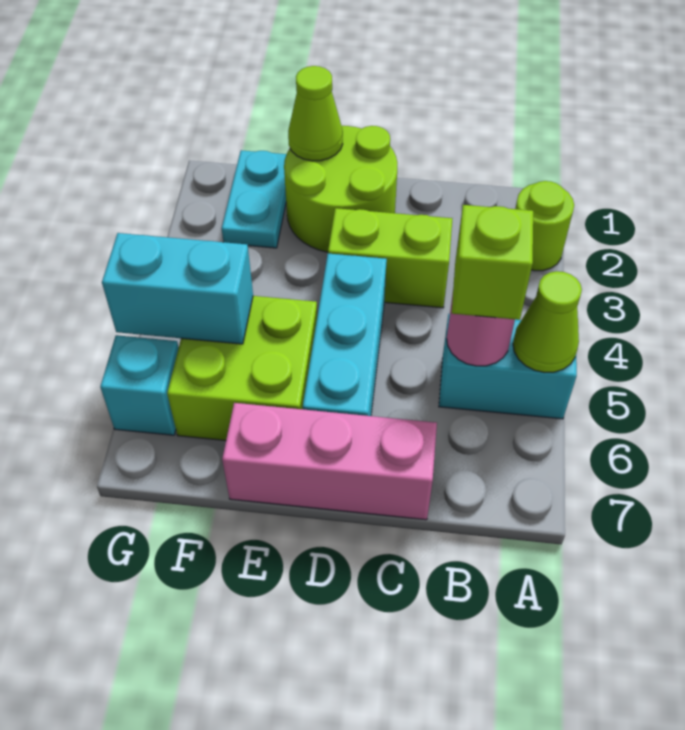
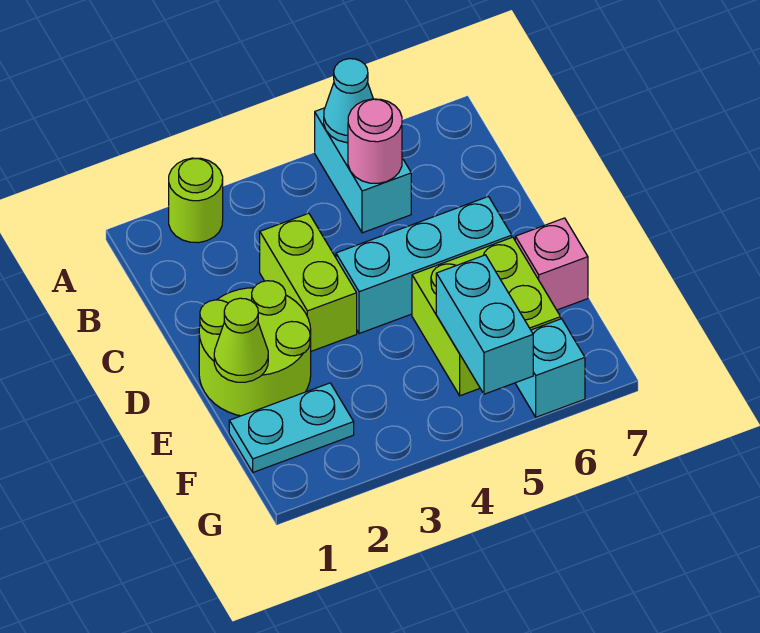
lime 1x1 cone [513,271,582,373] -> cyan 1x1 cone [324,59,373,143]
lime 1x1 brick [452,205,533,320] -> none
pink 1x3 brick [222,403,437,520] -> pink 1x1 brick [515,218,588,310]

